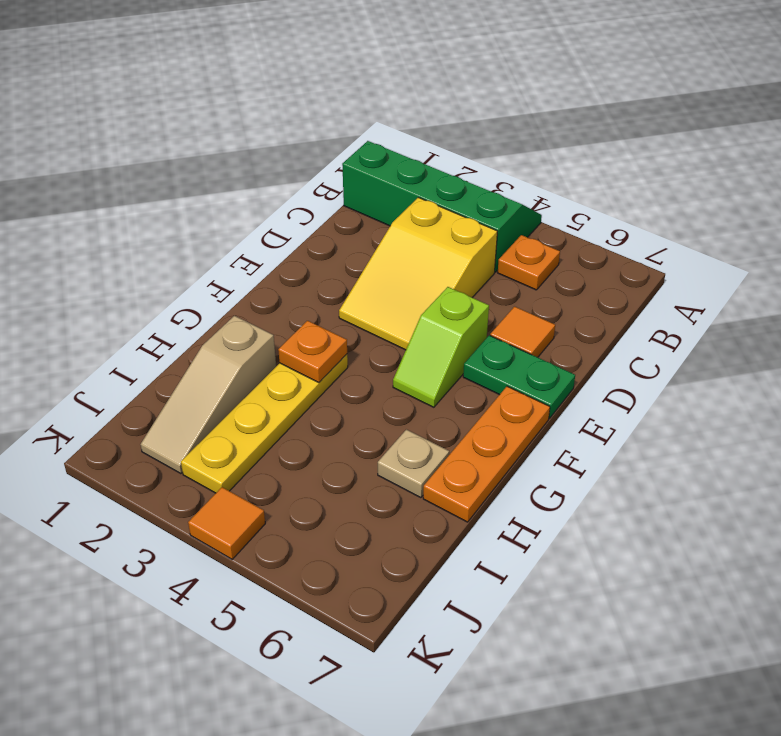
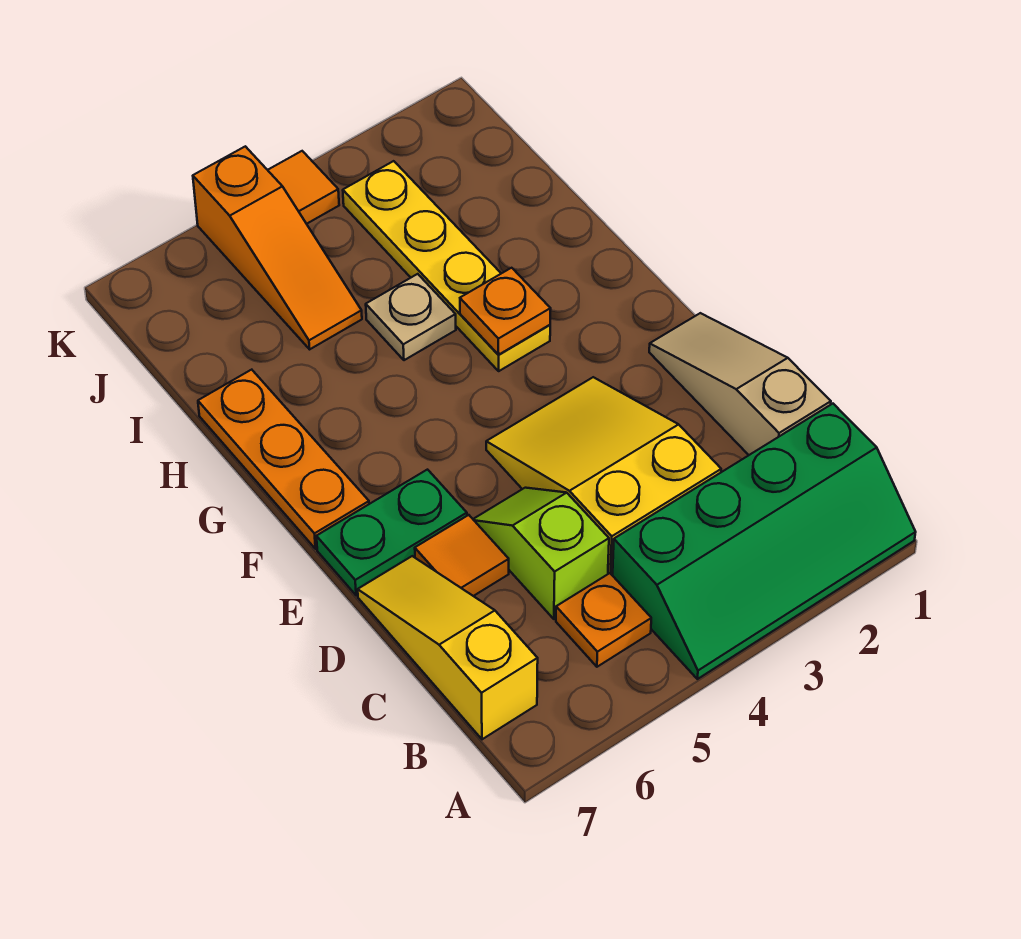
none -> yellow 1x3 slope [358,556,538,739]
lime 1x2 slope [393,287,489,407] -> lime 1x2 slope moved to [473,488,609,619]
tan 1x3 slope [140,316,276,474] -> tan 1x3 slope moved to [649,313,831,455]
tan 1x1 plate [378,429,449,498] -> tan 1x1 plate moved to [366,274,456,360]
none -> orange 1x3 slope [193,146,362,349]

